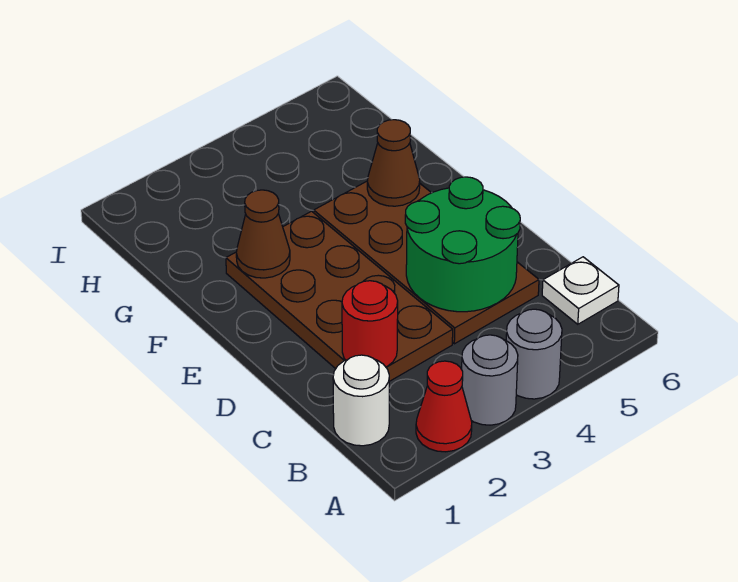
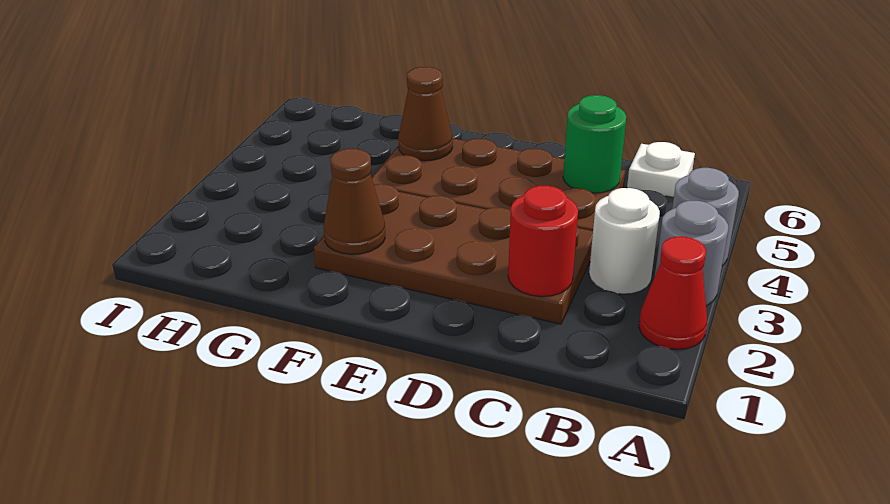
white 1x1 round brick [333,355,389,446] -> white 1x1 round brick moved to [589,188,660,294]
green 2x2 round brick [405,177,520,312] -> green 1x1 round brick [563,95,626,193]

